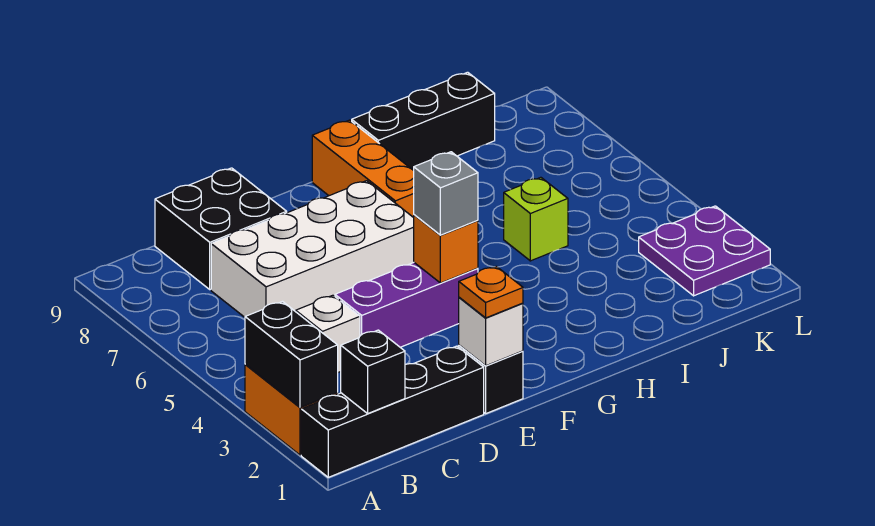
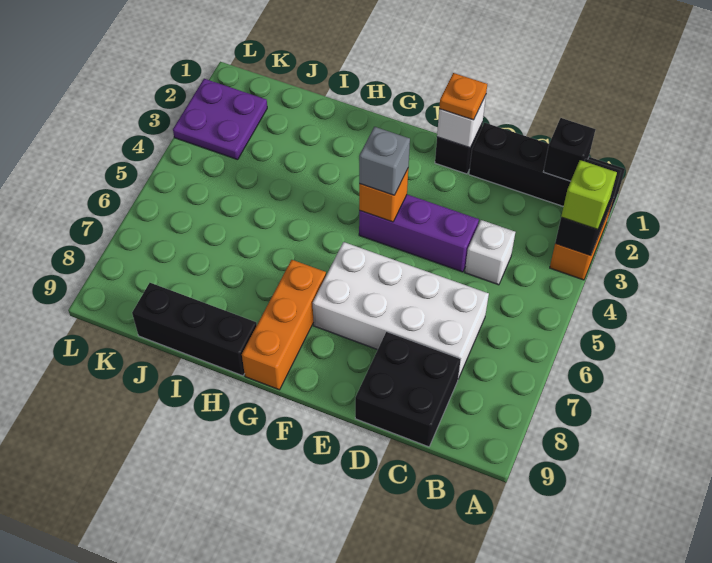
lime 1x1 brick [504,177,568,261] -> lime 1x1 brick moved to [561,160,617,230]

